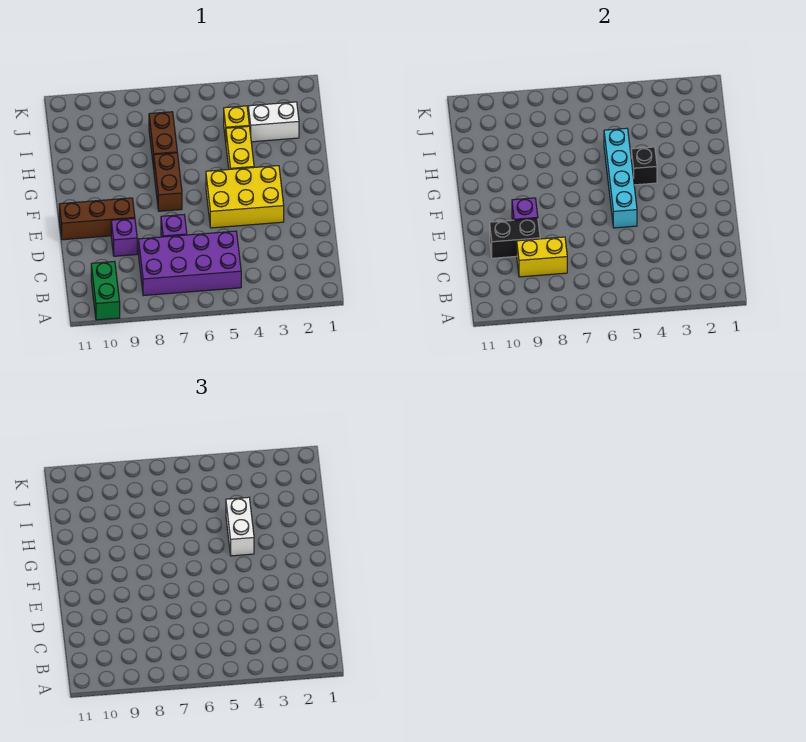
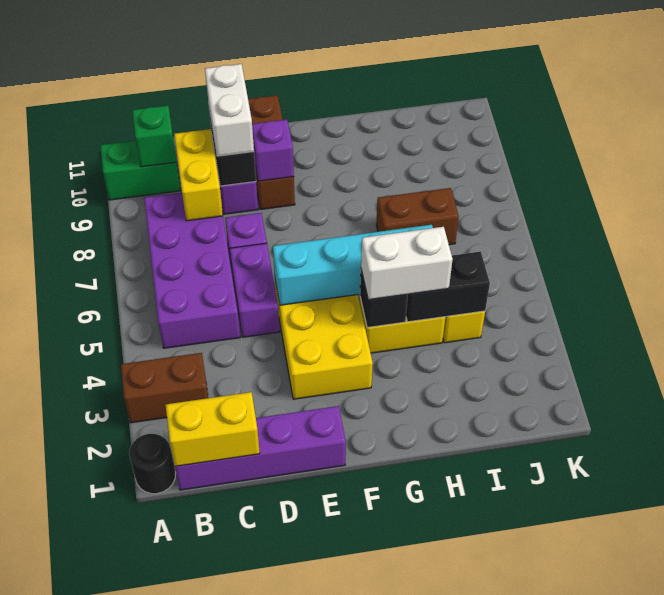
none -> black 1x1 round brick [129,434,176,494]
none -> purple 1x4 brick [175,406,346,490]
none -> yellow 1x2 brick [166,392,260,466]
none -> green 1x1 brick [132,106,176,167]
none -> purple 1x2 brick [230,243,279,337]
brown 1x2 brick [154,153,182,211] -> brown 1x2 brick moved to [121,353,208,423]
none -> black 1x2 brick [406,251,490,322]
white 1x2 brick [248,102,299,142] -> white 1x2 brick moved to [205,64,254,156]

